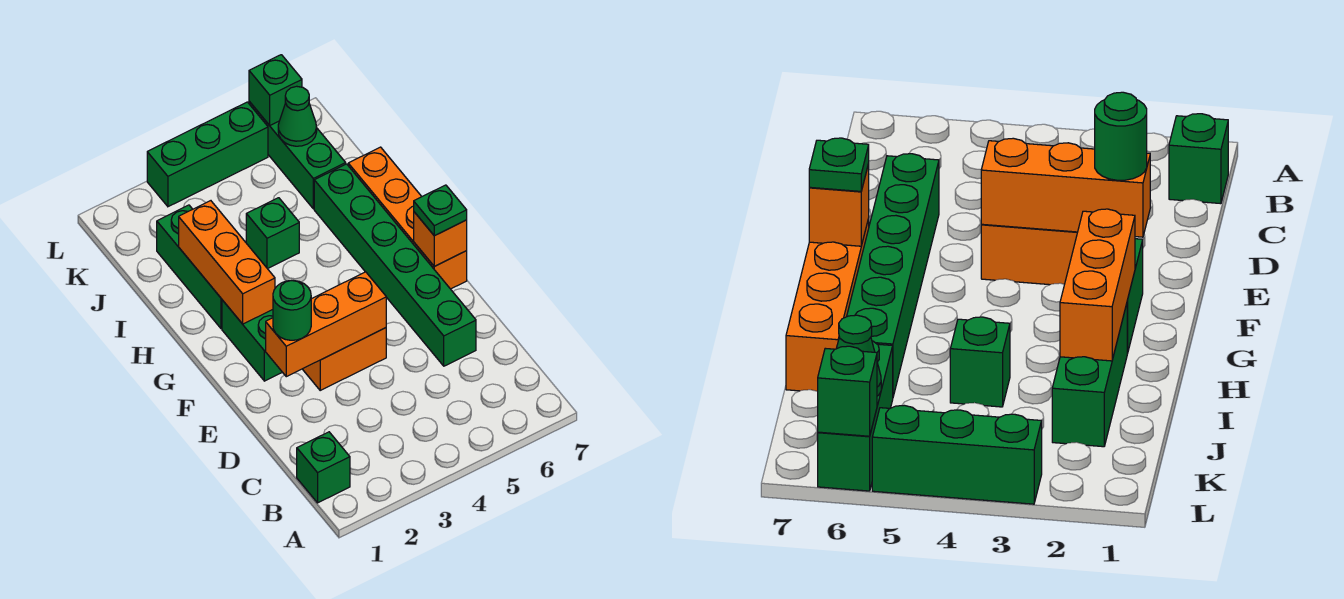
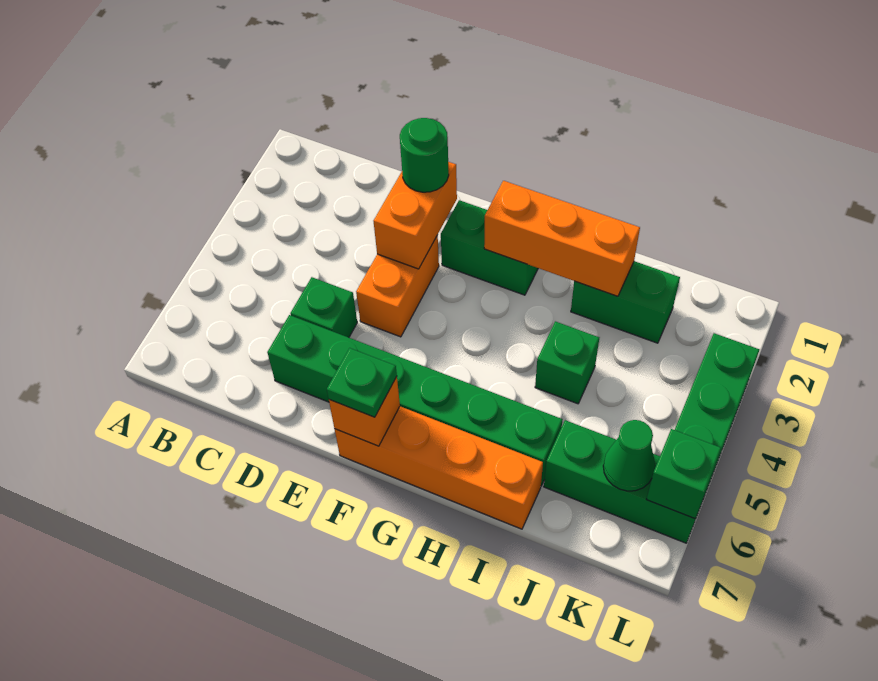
green 1x1 brick [297,432,350,503] -> green 1x1 brick moved to [290,277,357,337]
orange 1x3 brick [266,272,386,377] -> orange 1x2 brick [374,162,457,269]
green 1x3 brick [157,205,222,329] -> green 1x2 brick [571,261,680,343]

